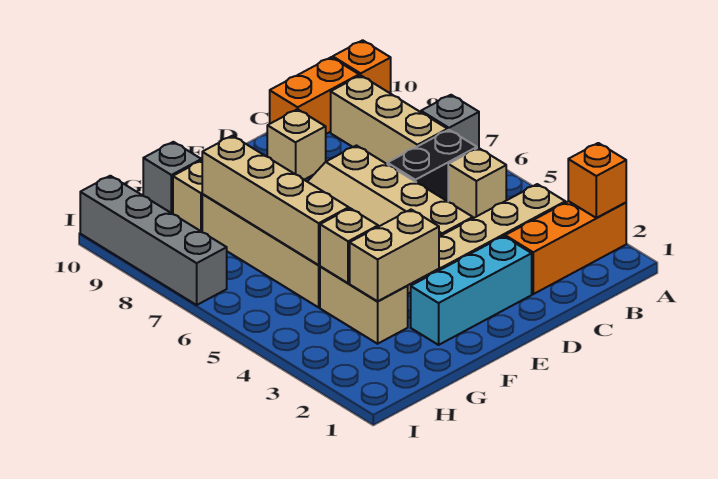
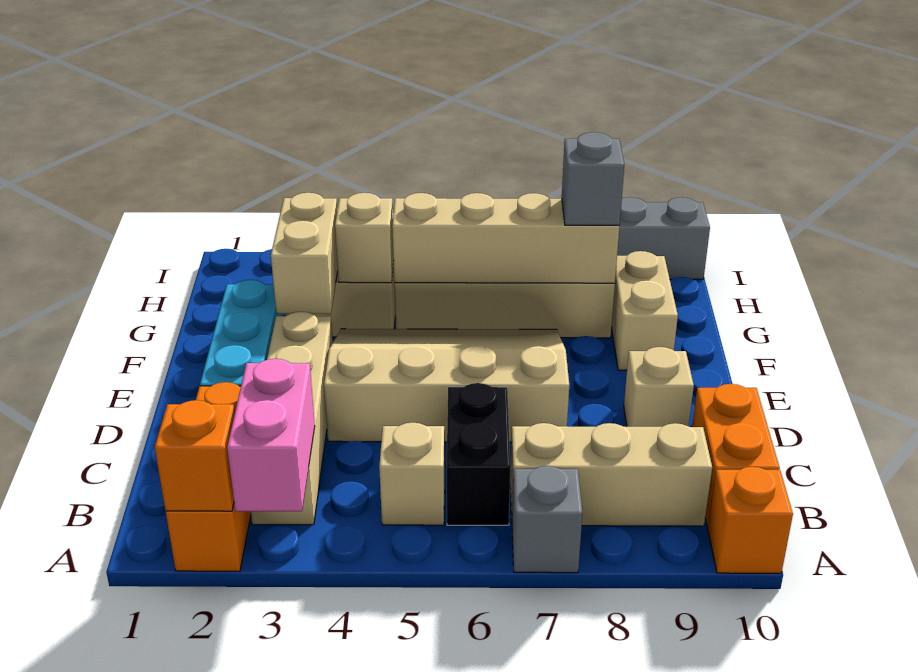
none -> pink 1x2 brick [227,359,315,511]
grey 1x1 brick [143,142,201,214] -> grey 1x1 brick moved to [562,132,624,225]

